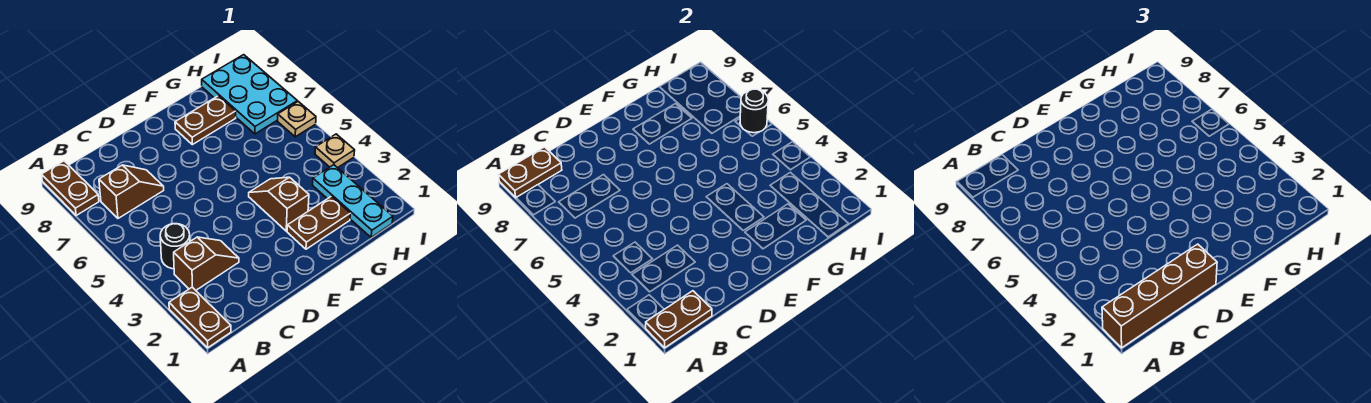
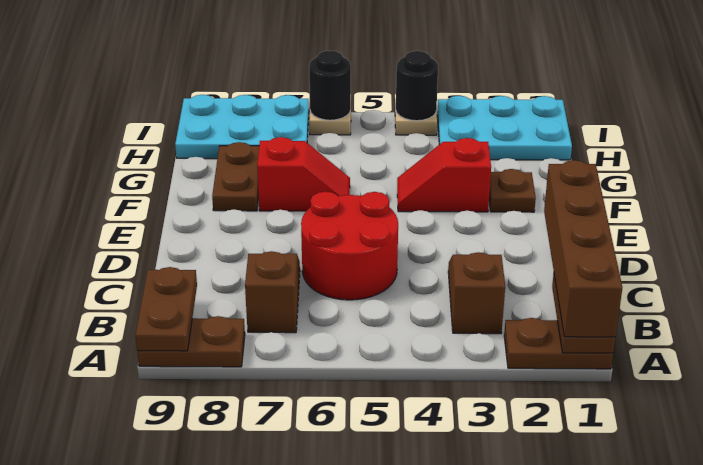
black 1x1 round brick [160,224,190,269] -> black 1x1 round brick moved to [395,51,438,121]
none -> red 2x2 round brick [301,192,398,300]
brown 1x2 plate [287,196,350,249] -> brown 1x1 plate [489,169,536,212]
brown 1x2 slope [249,177,309,231] -> red 1x2 slope [397,138,491,212]
none -> red 1x2 slope [257,137,350,211]
cyan 1x3 plate [313,165,393,237] -> cyan 2x3 plate [437,96,572,160]

